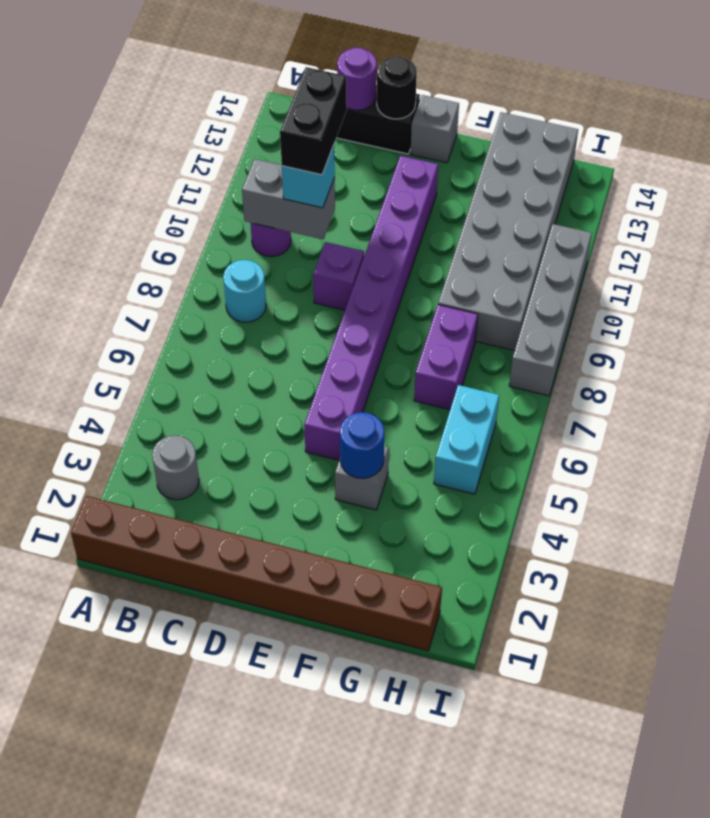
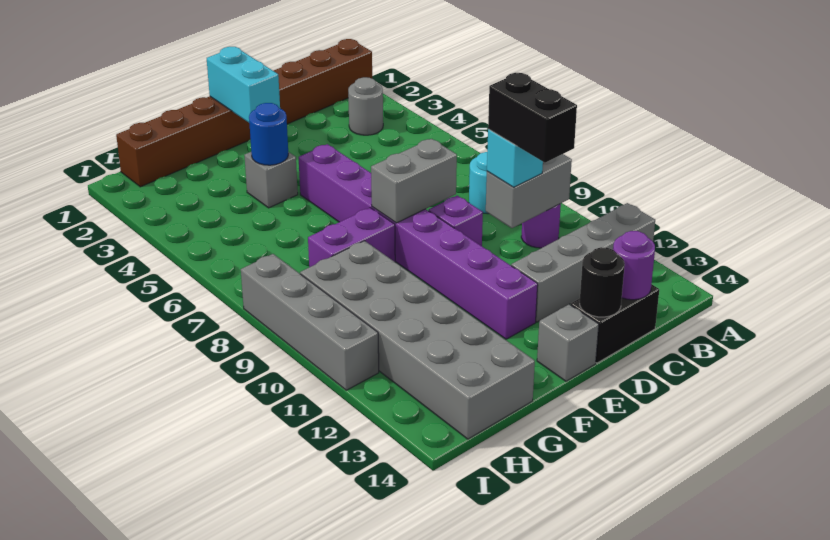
none -> grey 1x4 brick [511,203,655,322]
none -> grey 1x2 brick [371,139,457,223]
purple 1x2 brick [414,305,478,410] -> purple 1x2 brick turned to [308,208,395,267]
cyan 1x2 brick [434,385,499,494] -> cyan 1x2 brick moved to [207,47,280,122]

